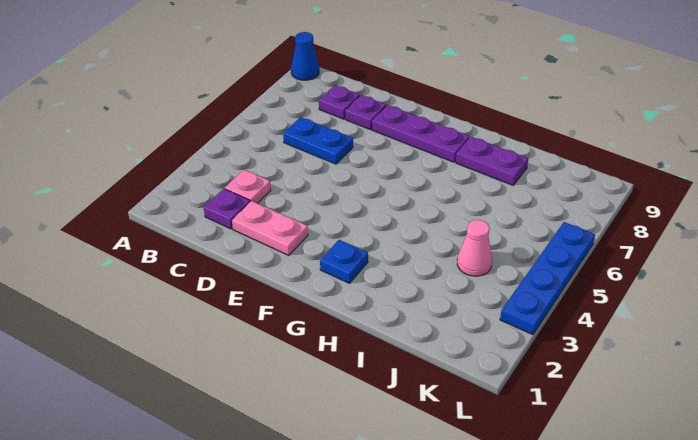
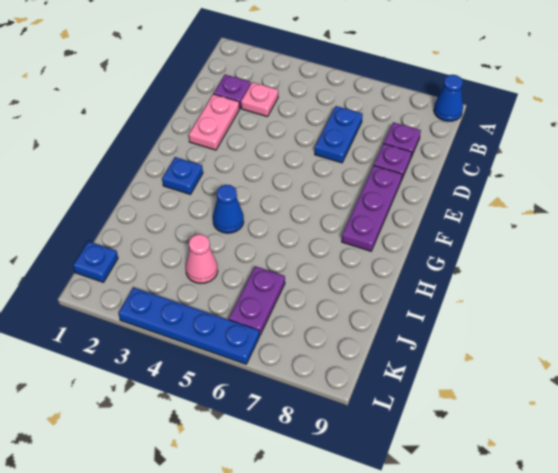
none -> blue 1x1 cone [213,185,244,233]
purple 1x2 plate [456,137,528,185] -> purple 1x2 plate moved to [229,266,285,336]
none -> blue 1x1 plate [73,241,118,282]

